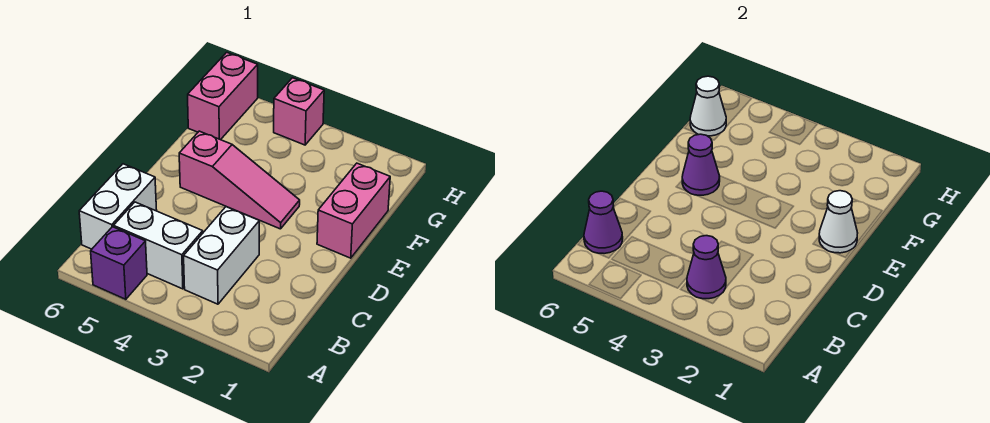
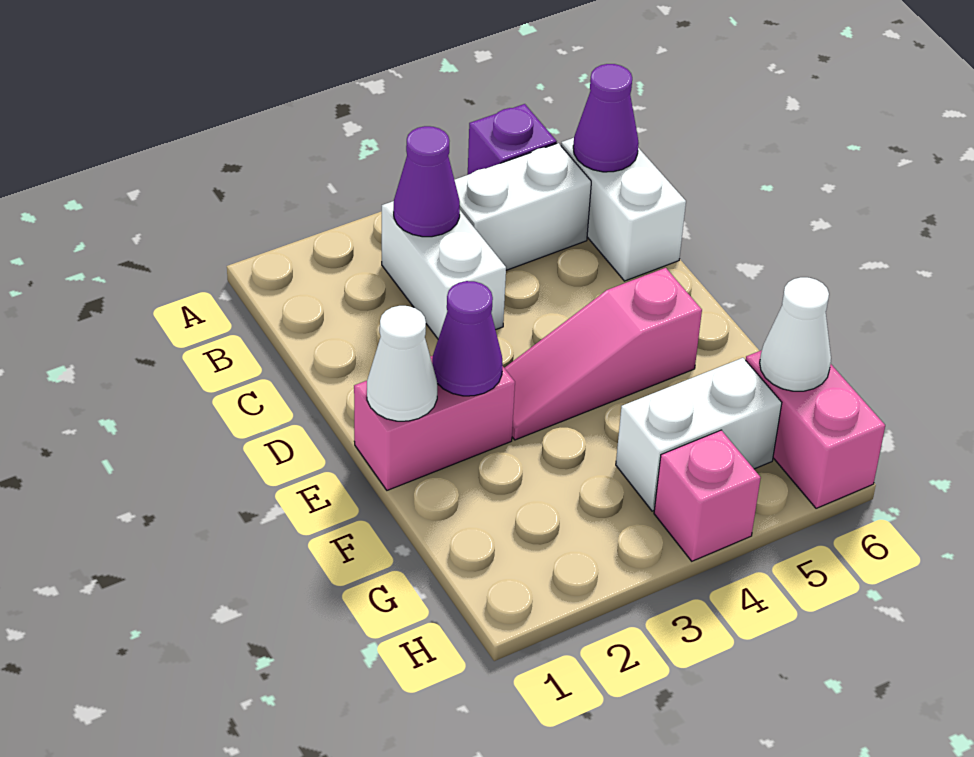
pink 1x2 brick [317,163,390,258] -> pink 1x2 brick turned to [354,356,515,490]
purple 1x1 cone [682,134,720,195] -> purple 1x1 cone moved to [432,281,503,396]
none -> white 1x2 brick [616,358,782,511]

